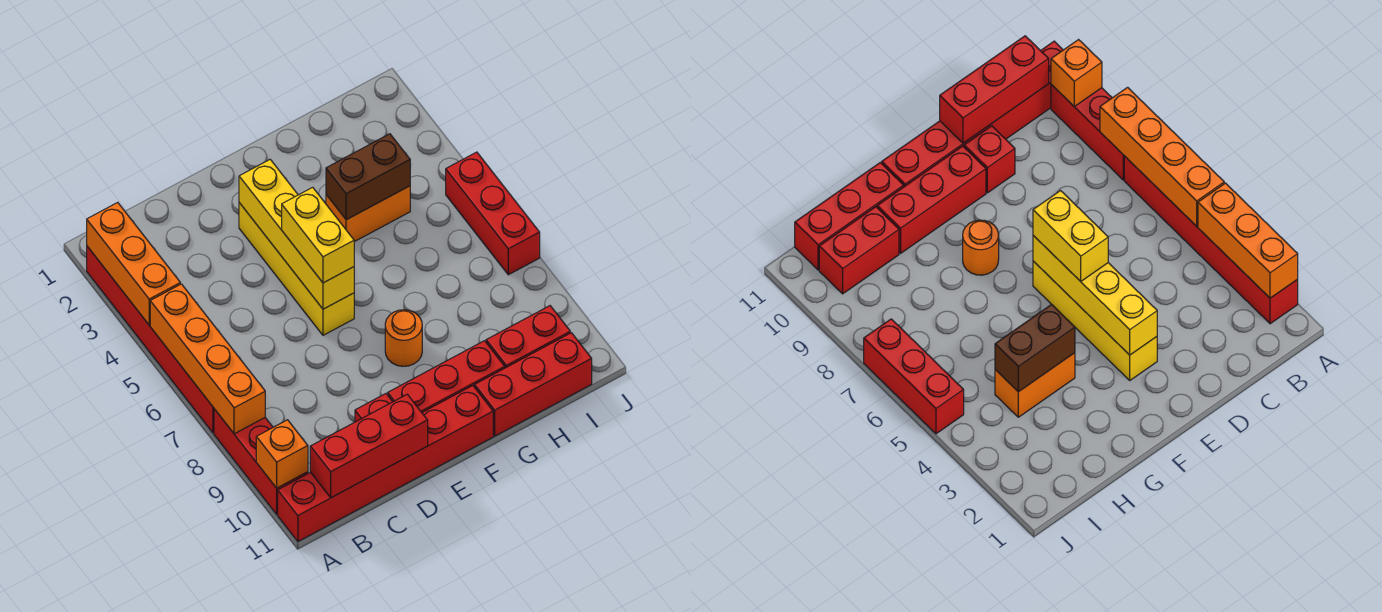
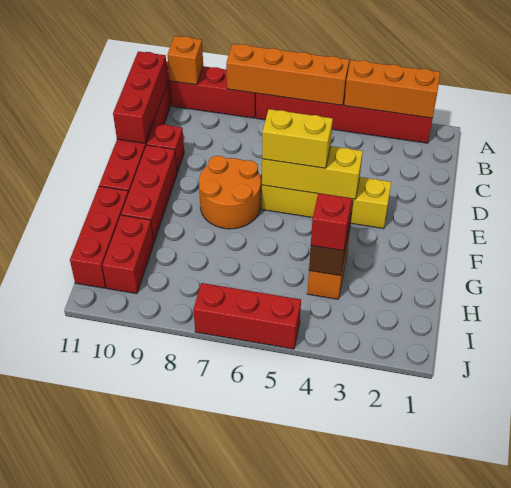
yellow 1x4 brick [239,160,354,309] -> yellow 1x3 brick [262,146,363,199]
orange 1x1 round brick [385,310,422,366] -> orange 2x2 round brick [199,156,261,229]
none -> red 1x1 brick [311,193,352,251]

